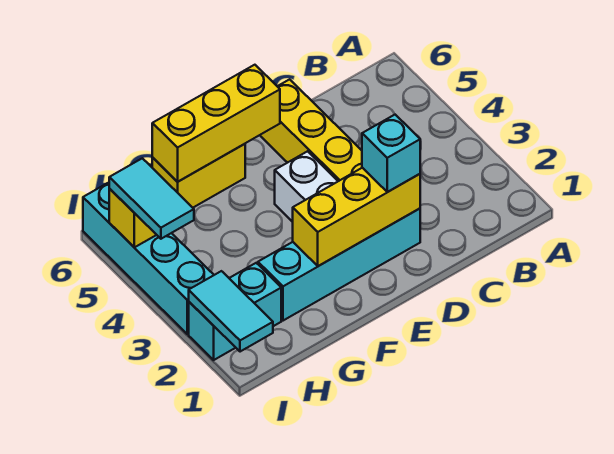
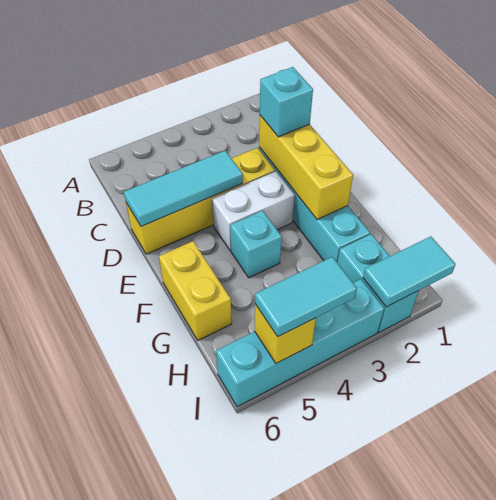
none -> cyan 1x3 tile [124,151,243,226]
yellow 1x3 brick [152,65,280,182] -> none
none -> cyan 1x1 brick [230,211,282,278]

